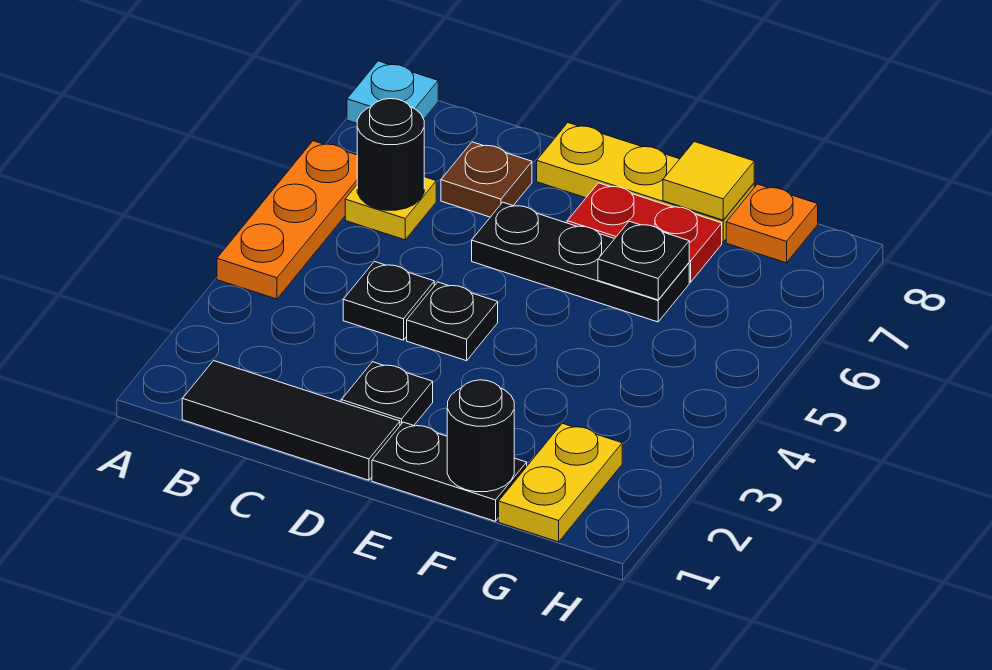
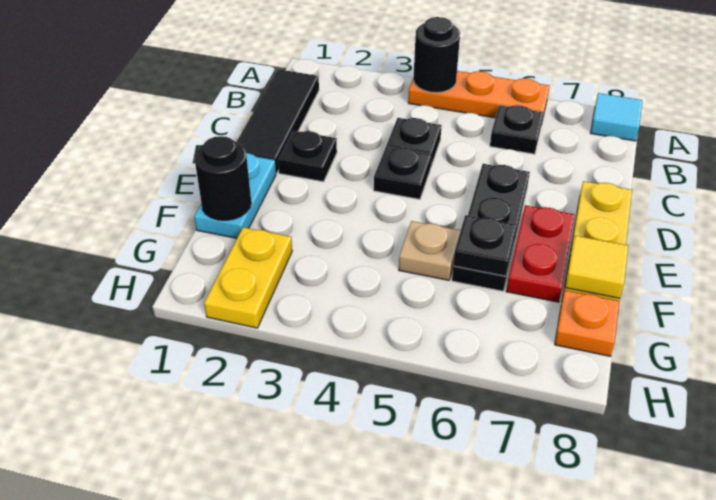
cyan 1x1 plate [347,61,438,123] -> cyan 1x1 tile [591,93,642,141]
yellow 1x1 plate [345,177,436,240] -> black 1x1 plate [490,105,544,154]
black 1x1 round brick [357,99,424,210] -> black 1x1 round brick moved to [413,17,460,93]
brown 1x1 plate [441,142,532,217] -> none
black 1x2 plate [372,422,527,521] -> cyan 1x2 plate [194,153,276,238]
none -> tan 1x1 plate [399,221,461,280]
yellow 1x2 plate [499,423,622,542] -> yellow 1x2 plate turned to [204,227,292,328]

